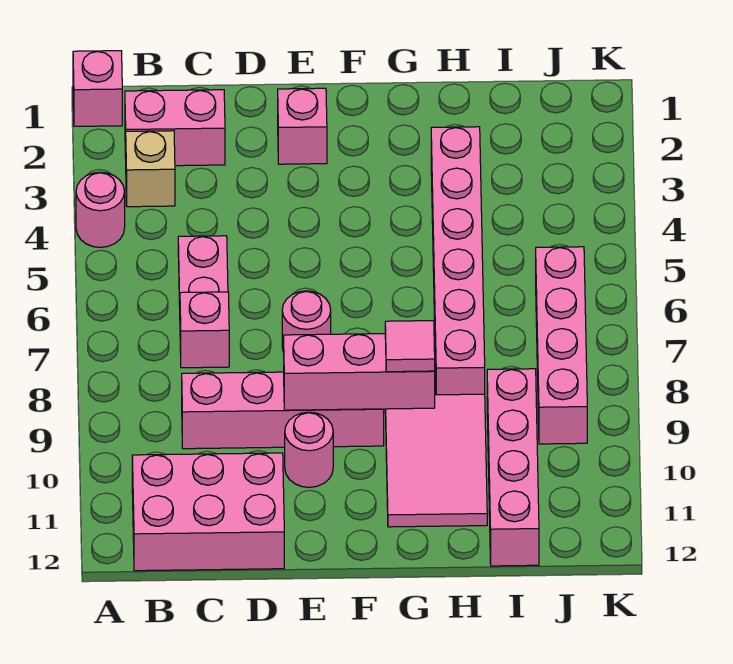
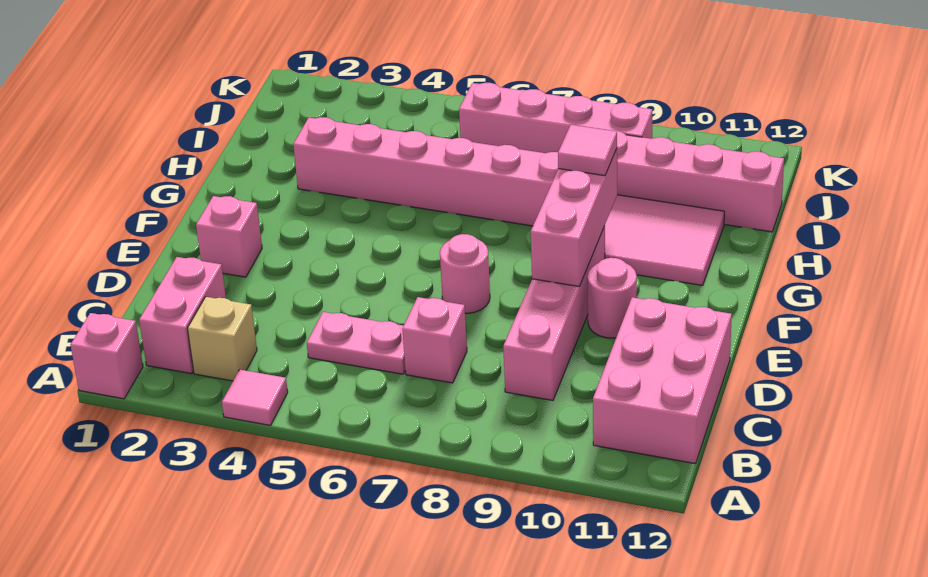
pink 1x1 round brick [76,172,125,247] -> pink 1x1 tile [222,370,288,425]

